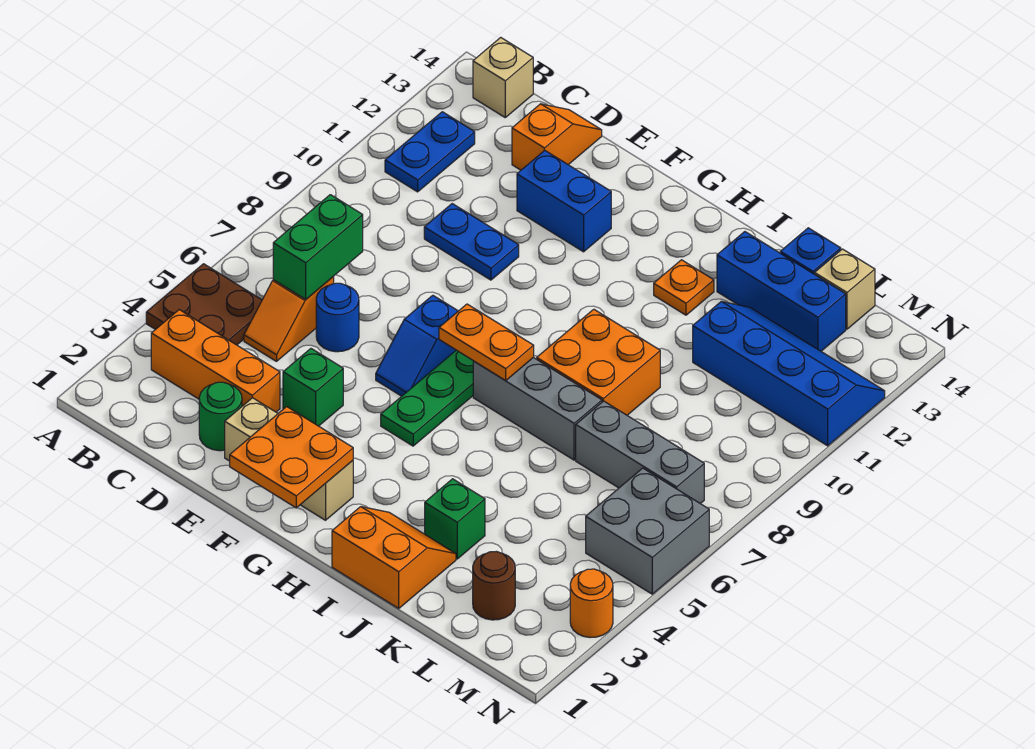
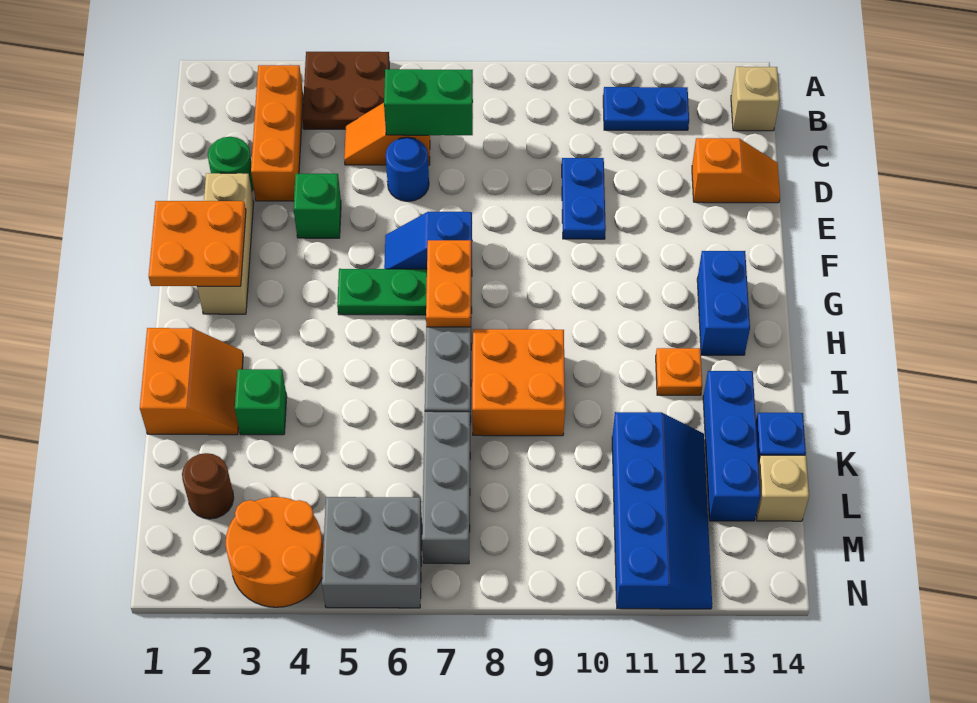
blue 1x2 brick [517,150,611,252] -> blue 1x2 brick moved to [697,251,750,355]
orange 1x1 round brick [570,569,613,637] -> orange 2x2 round brick [226,497,323,607]

